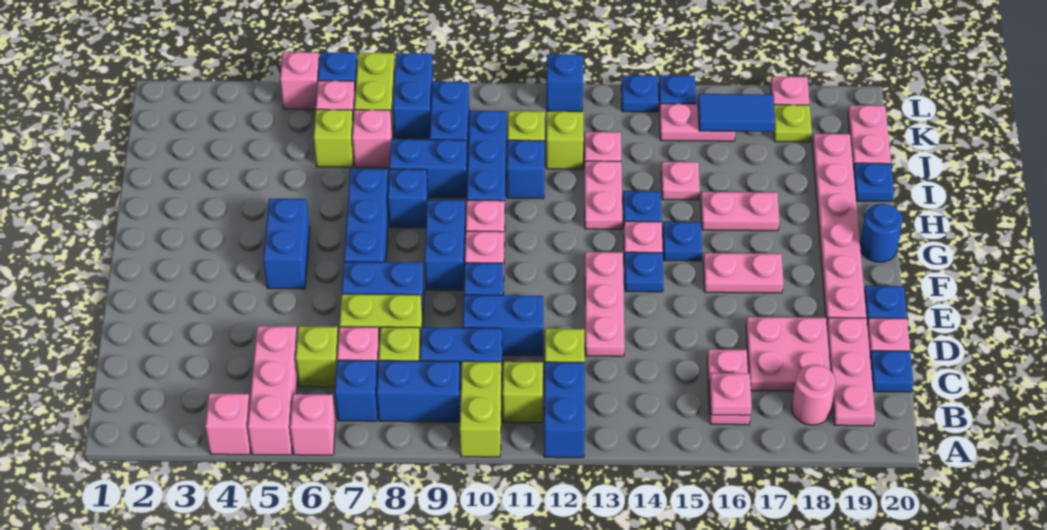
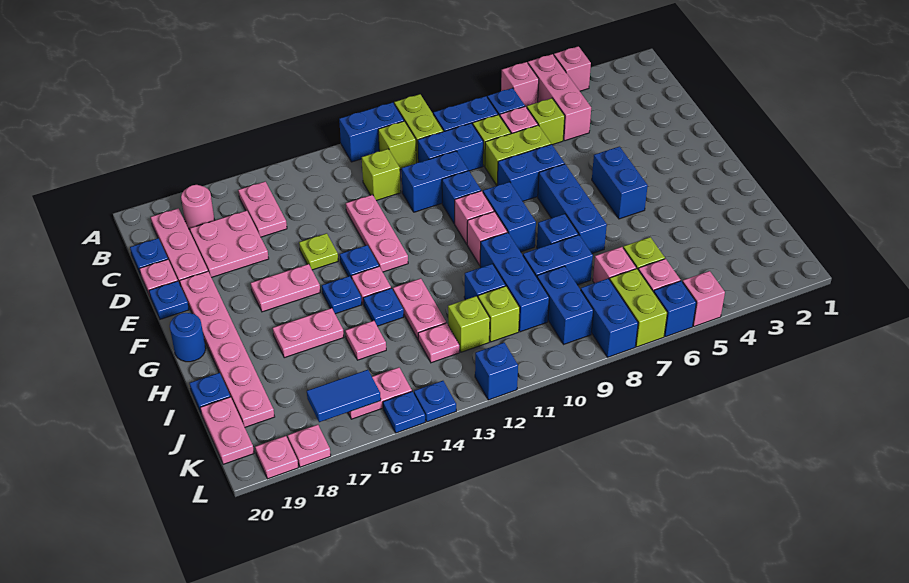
blue 1x2 brick [544,362,585,458] -> blue 1x2 brick turned to [339,102,404,162]
pink 1x1 plate [710,373,752,415] -> pink 1x1 plate moved to [255,436,298,479]
lime 1x1 plate [774,105,812,142] -> lime 1x1 plate moved to [299,233,338,270]

